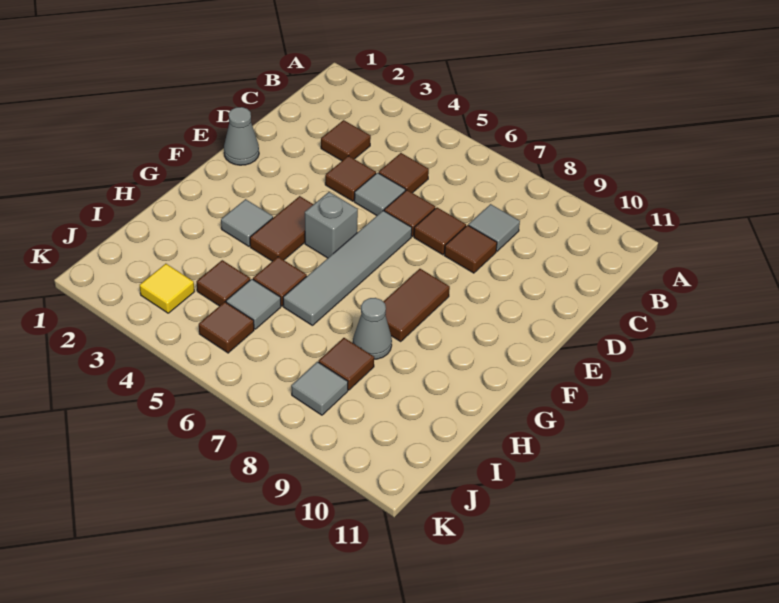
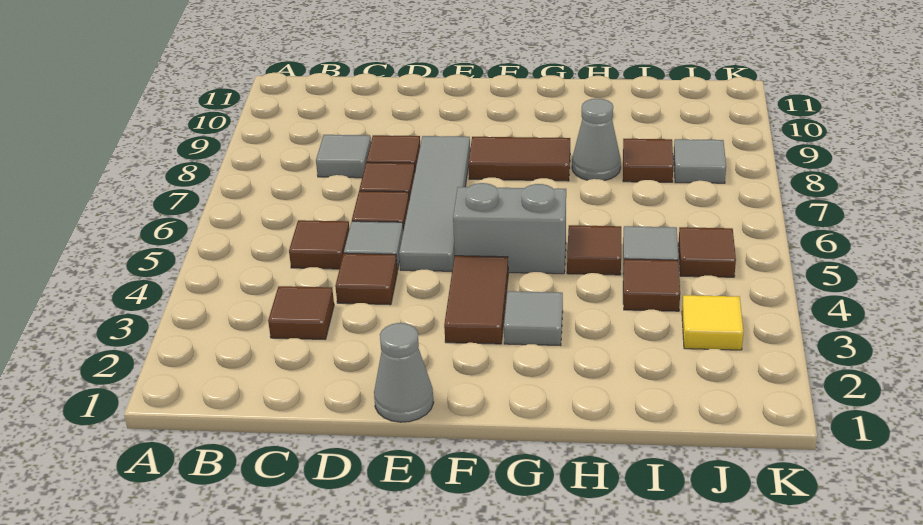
grey 1x4 tile [283,211,412,326] -> grey 1x4 tile turned to [399,136,470,271]
brown 1x2 tile [250,196,314,261] -> brown 1x2 tile turned to [444,256,508,344]
grey 1x1 brick [305,192,358,258] -> grey 1x2 brick [453,183,566,274]

